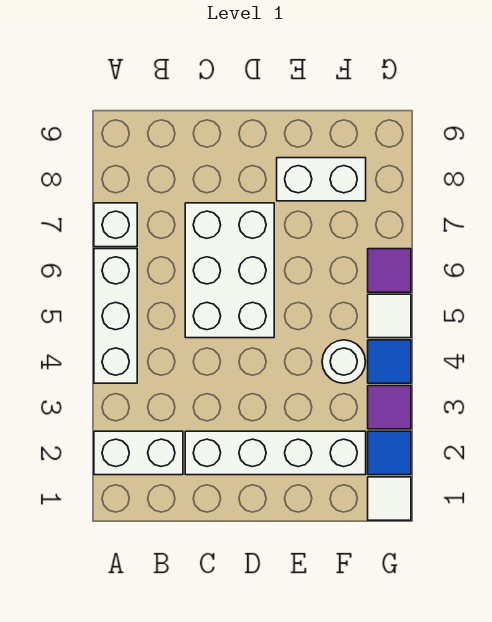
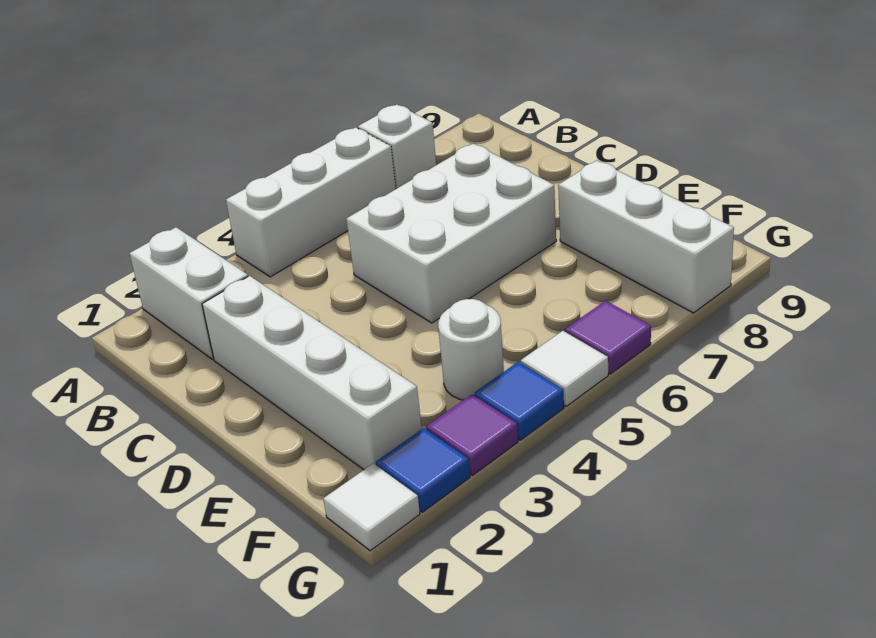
white 1x2 brick [277,158,366,201] -> white 1x3 brick [558,160,734,313]

